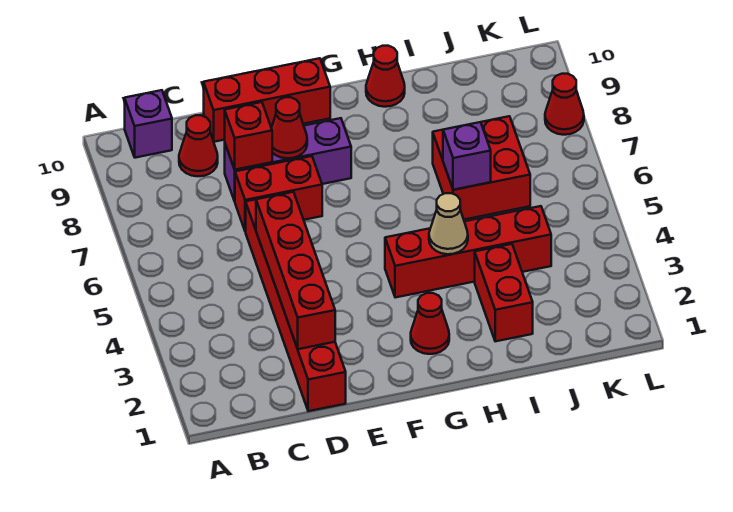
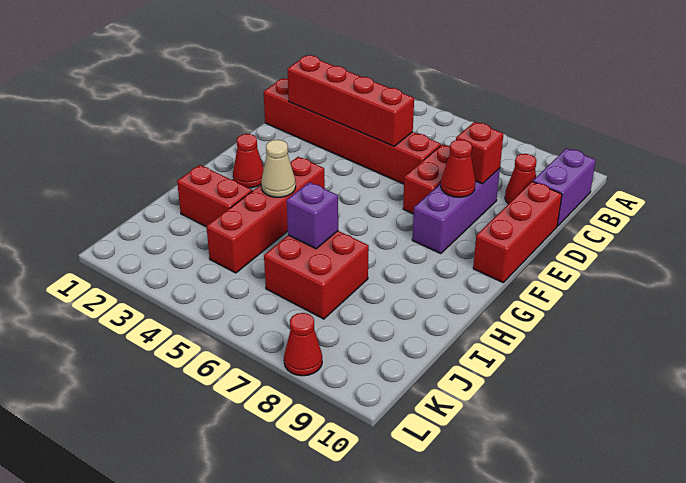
purple 1x1 brick [125,90,172,158] -> purple 1x2 brick [533,148,596,226]
red 1x1 cone [366,46,405,107] -> none

